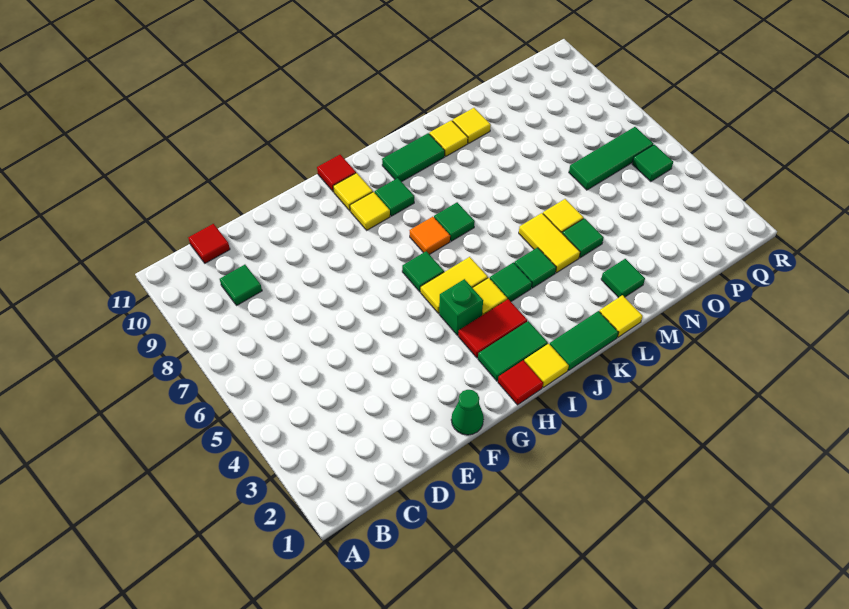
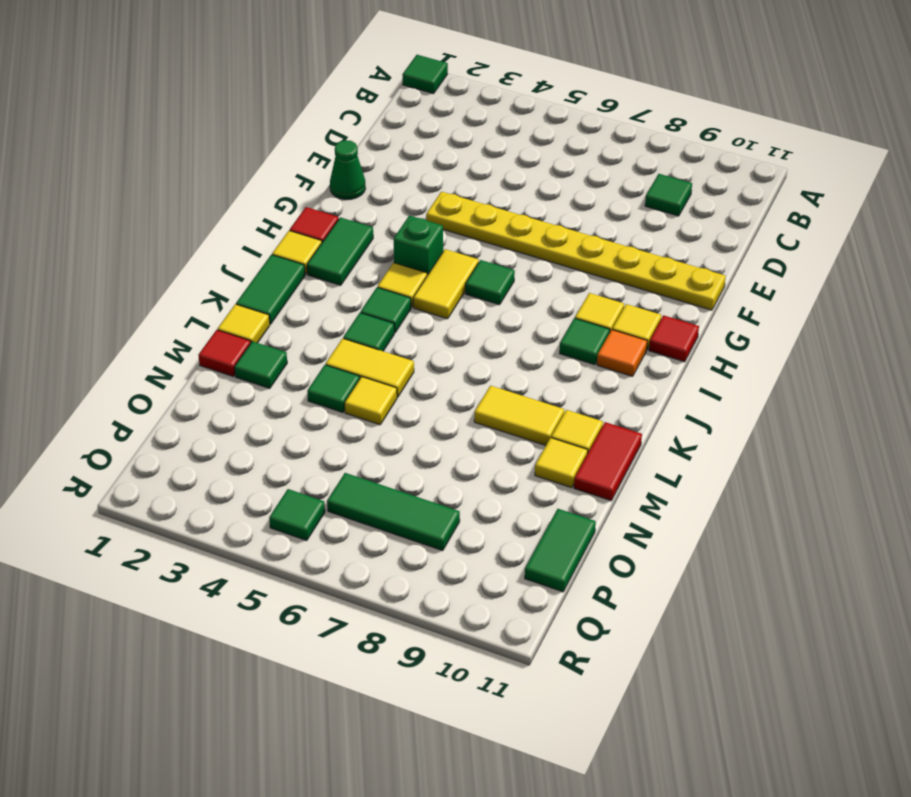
red 1x1 tile [188,224,230,263] -> red 1x1 tile moved to [198,330,251,377]
none -> yellow 1x8 plate [426,192,726,310]
red 1x2 tile [458,299,527,358] -> red 1x2 tile moved to [574,422,642,501]
orange 1x1 tile [409,217,450,255] -> orange 1x1 tile moved to [597,330,647,376]
green 1x1 tile [434,202,475,241] -> green 1x1 tile moved to [402,55,448,94]
green 1x2 tile [382,133,445,182] -> green 1x2 tile moved to [525,509,596,592]
none -> yellow 1x2 tile [474,386,564,445]
green 1x3 tile [569,127,653,190] -> green 1x3 tile turned to [327,473,460,551]

